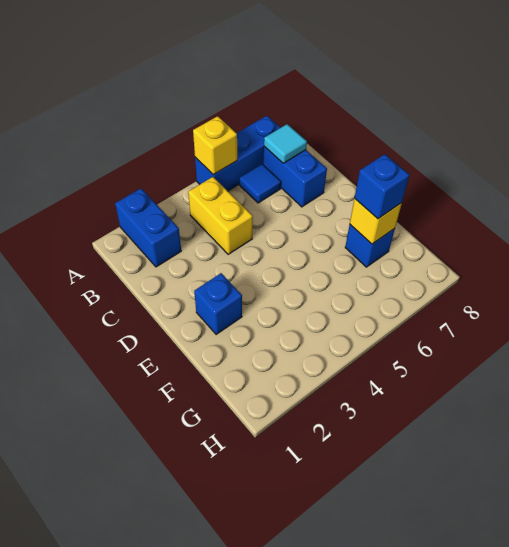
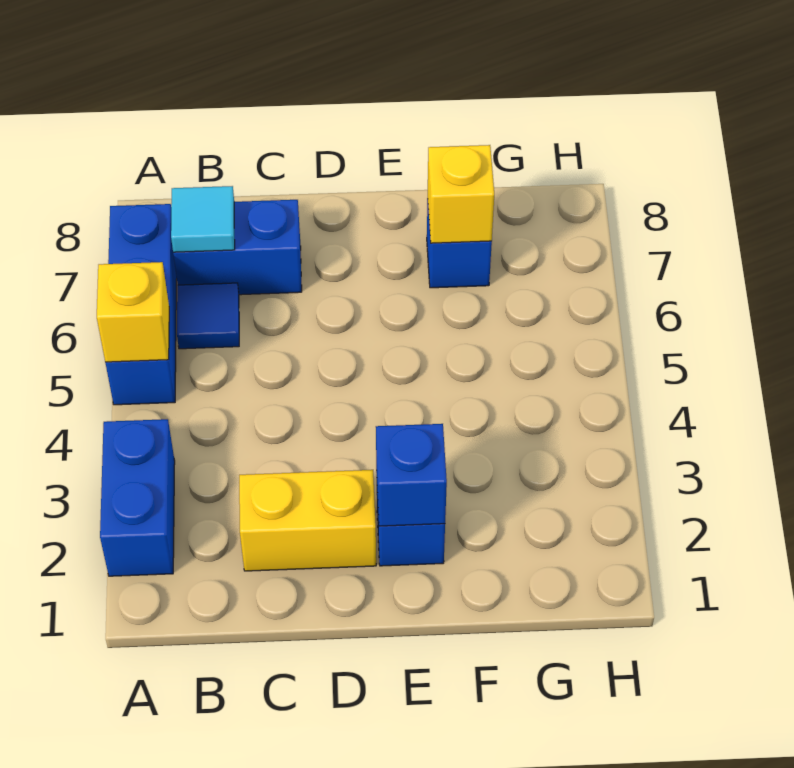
blue 1x2 brick [115,188,181,267] -> blue 1x2 brick turned to [100,419,175,576]
yellow 1x2 brick [188,177,253,254] -> yellow 1x2 brick moved to [239,470,376,571]
blue 1x1 brick [355,154,410,219] -> blue 1x1 brick moved to [376,424,447,526]

